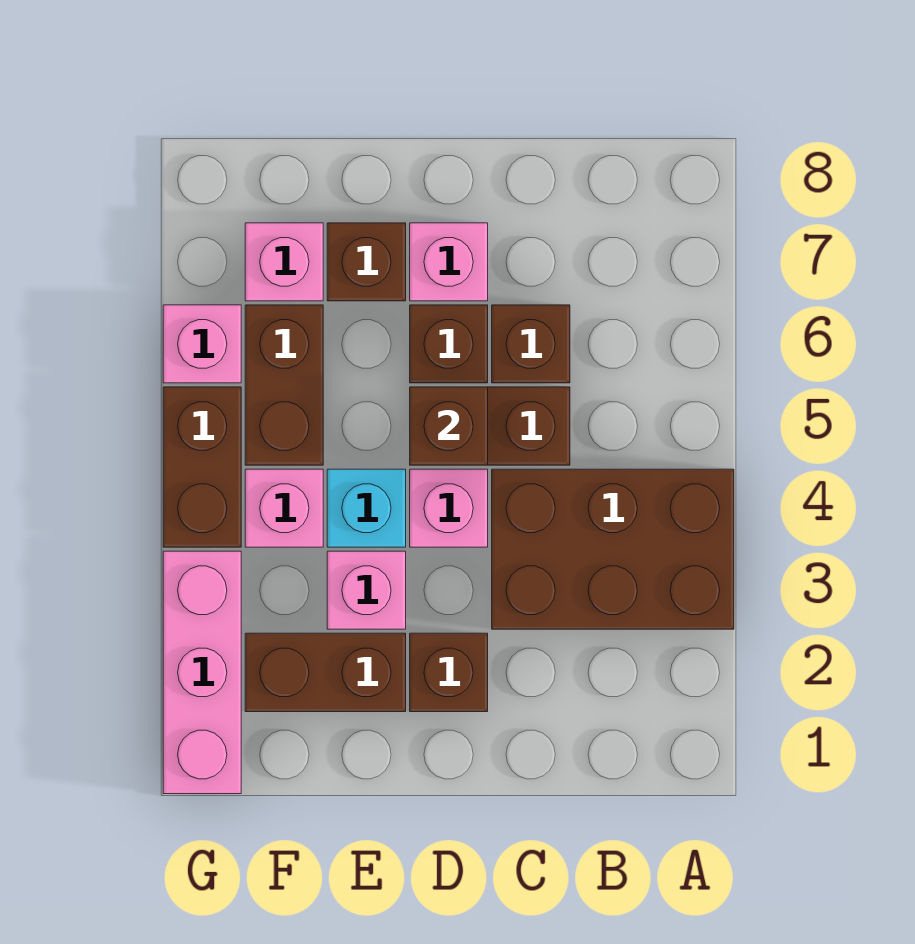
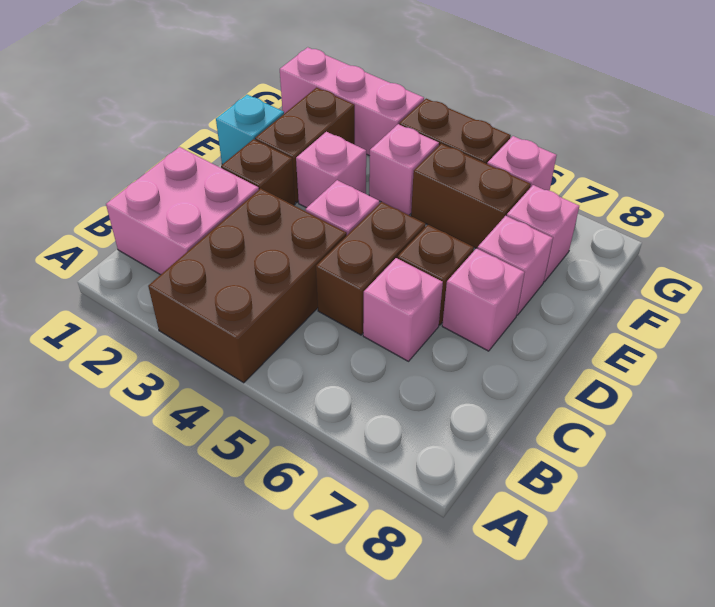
none -> pink 2x2 brick [106,147,259,275]
brown 1x1 brick [492,305,570,383] -> pink 1x1 brick [363,258,443,361]
brown 1x1 brick [410,387,488,465] -> none
cyan 1x1 brick [327,469,406,547] -> cyan 1x1 brick moved to [216,95,284,164]
brown 1x1 brick [327,223,406,301] -> pink 1x1 brick [478,216,553,315]

